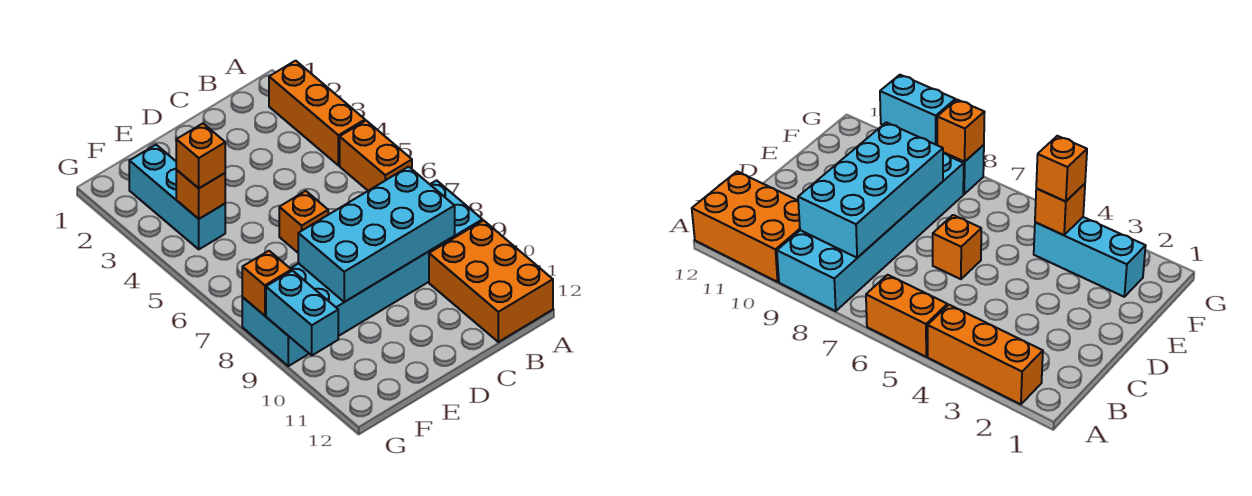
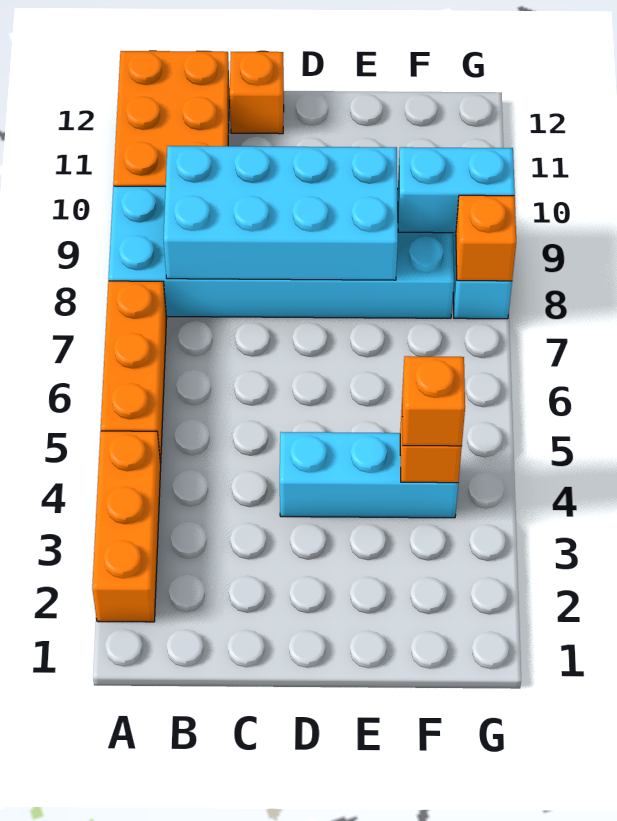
orange 1x2 brick [340,121,412,191] -> orange 1x3 brick [101,281,166,464]
orange 1x1 brick [279,191,328,253] -> orange 1x1 brick moved to [230,52,284,134]
cyan 1x3 brick [129,145,225,249] -> cyan 1x3 brick turned to [280,432,458,518]
cyan 1x2 brick [266,271,338,355] -> cyan 1x2 brick turned to [398,147,515,233]

